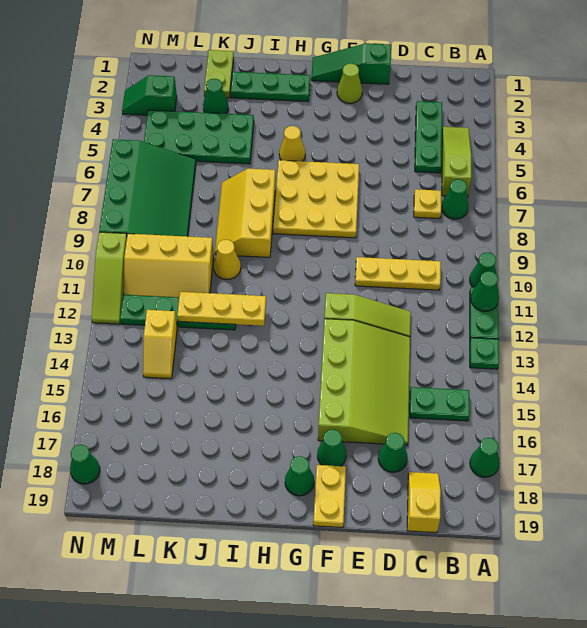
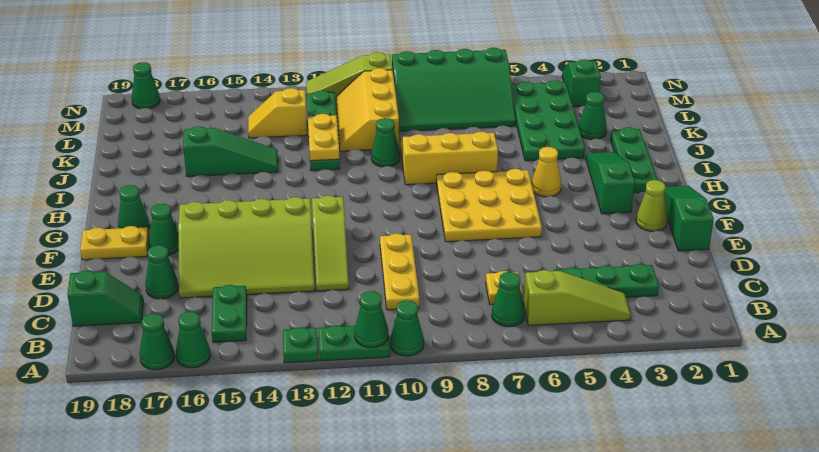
none -> green 1x1 cone [176,311,211,368]
yellow 1x2 slope [407,472,441,533] -> green 1x2 slope [67,271,143,326]
none -> green 1x3 slope [586,152,635,214]
yellow 1x3 plate [177,292,266,326] -> yellow 1x2 plate [308,114,340,161]
yellow 1x1 cone [214,240,241,280] -> green 1x1 cone [371,118,400,167]
none -> green 1x3 slope [183,126,278,176]
lime 1x2 plate [204,50,234,98] -> none

